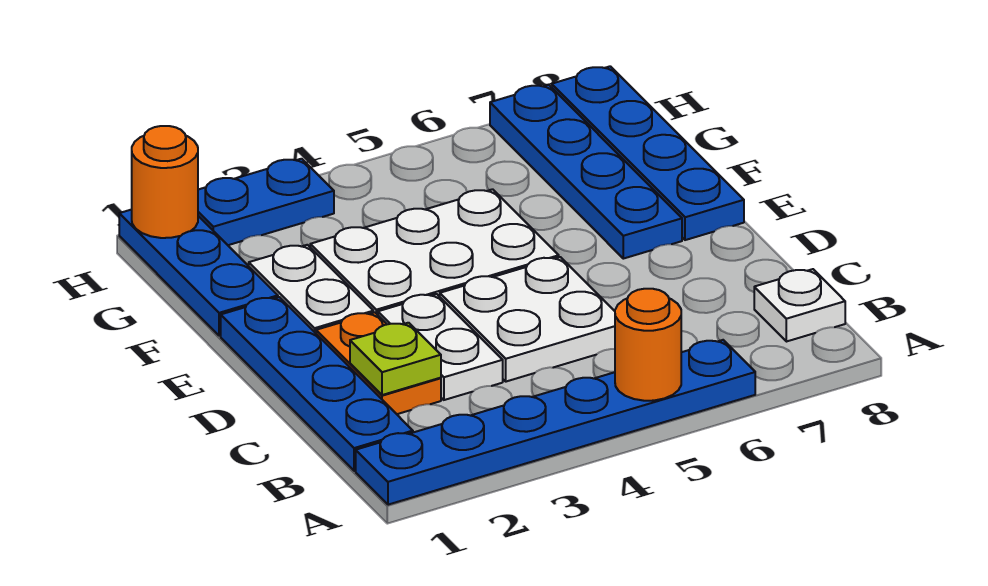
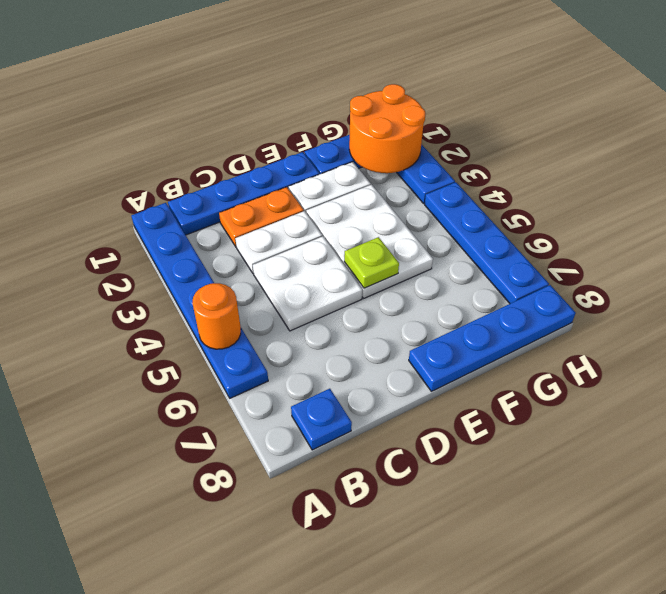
white 1x1 plate [754,269,845,342] -> blue 1x1 plate [291,389,352,450]
lime 1x1 plate [350,323,441,395] -> lime 1x1 plate moved to [344,237,399,288]
blue 1x4 plate [490,85,682,259] -> blue 1x4 plate turned to [425,182,549,304]
orange 1x1 round brick [132,126,198,238] -> orange 2x2 round brick [349,84,425,173]

